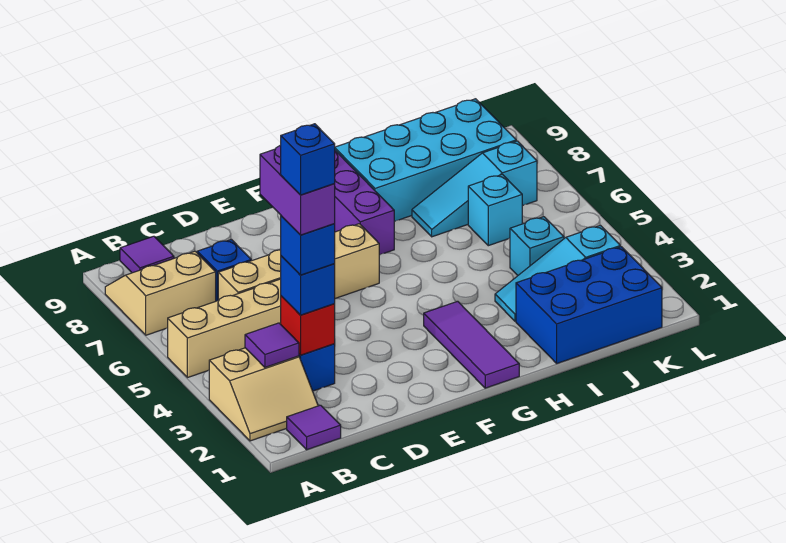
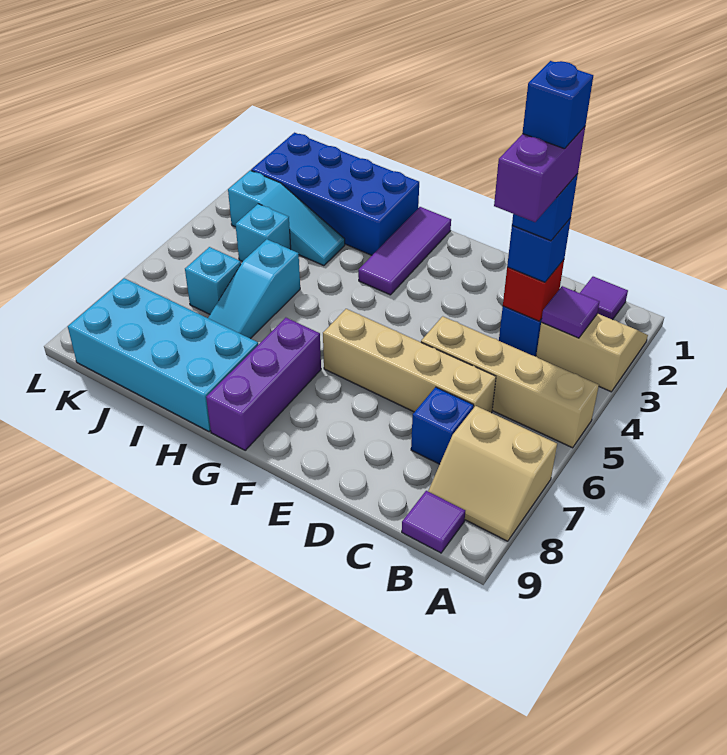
blue 2x3 brick [516,247,662,363] -> blue 2x4 brick [251,133,419,255]
cyan 1x3 slope [412,141,537,237] -> cyan 1x3 slope turned to [208,239,300,339]

